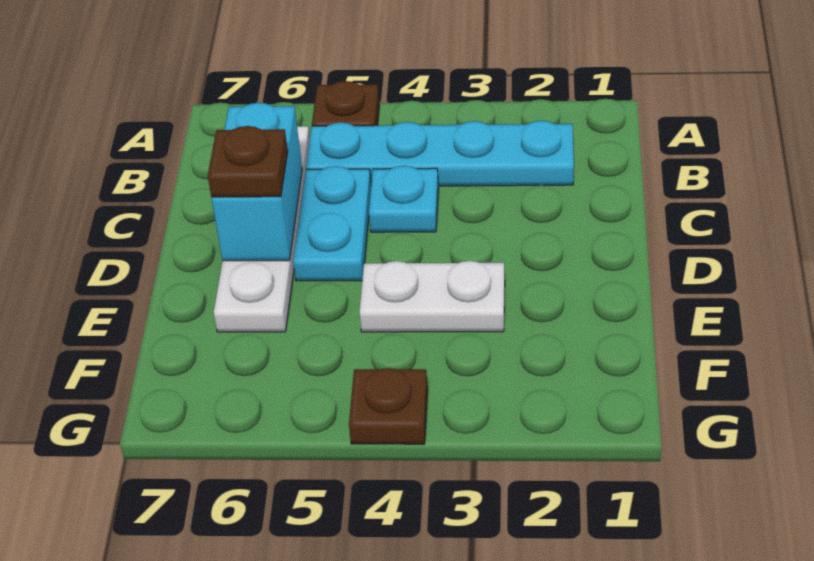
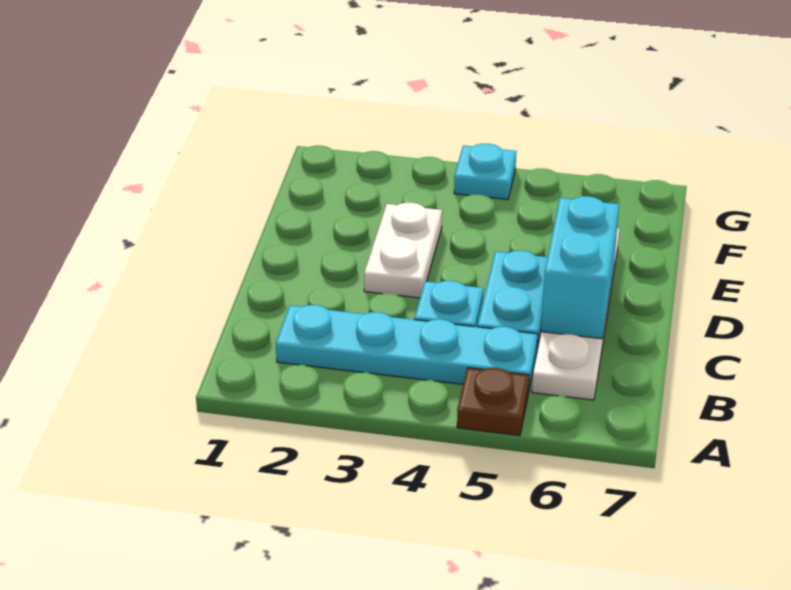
brown 1x1 plate [208,126,288,197] -> none
white 1x2 plate [359,261,505,332] -> white 1x2 plate turned to [364,203,442,298]
brown 1x1 plate [349,368,428,444] -> cyan 1x1 plate [454,144,516,199]

